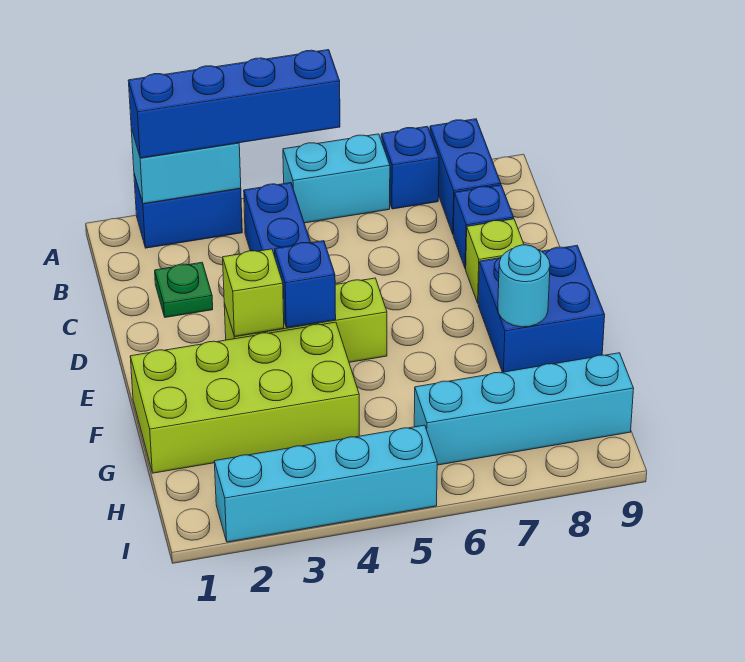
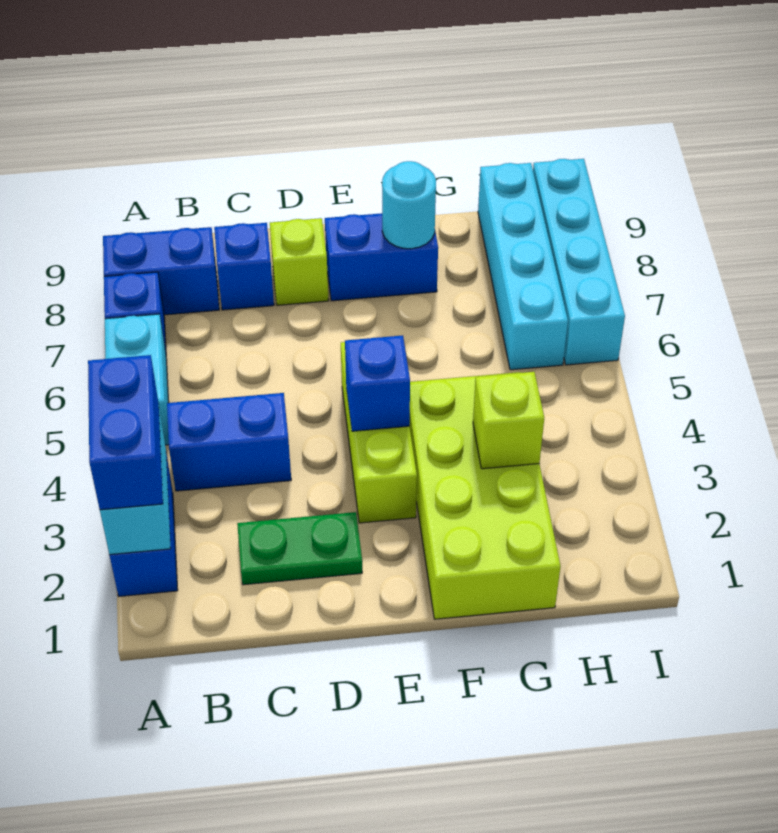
blue 1x4 brick [128,50,340,158] -> blue 1x2 brick [88,355,163,510]
green 1x1 plate [155,262,213,317] -> green 1x2 plate [237,512,362,585]
lime 1x1 brick [223,249,284,336] -> lime 1x1 brick moved to [473,372,544,469]
blue 2x2 brick [478,246,605,372] -> blue 1x2 brick [325,213,438,301]
cyan 1x4 brick [214,425,437,542] -> cyan 1x4 brick moved to [533,159,625,365]

